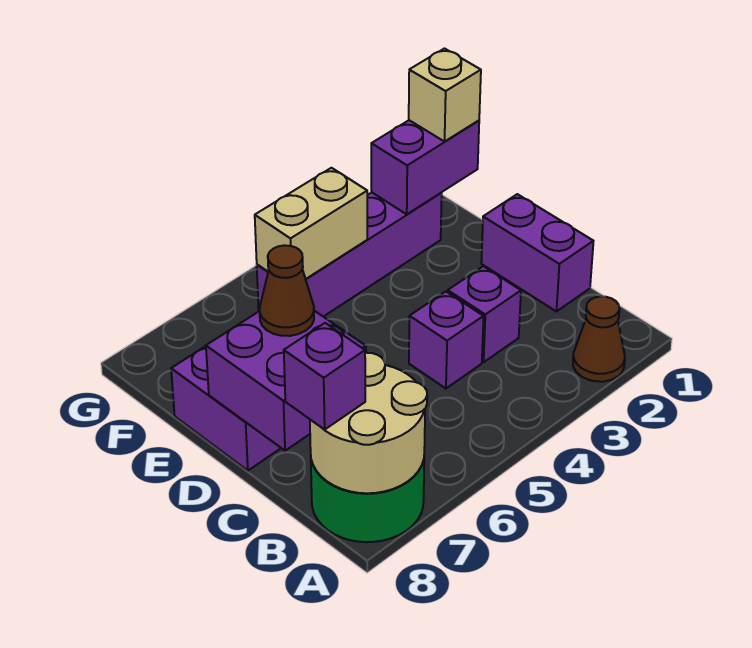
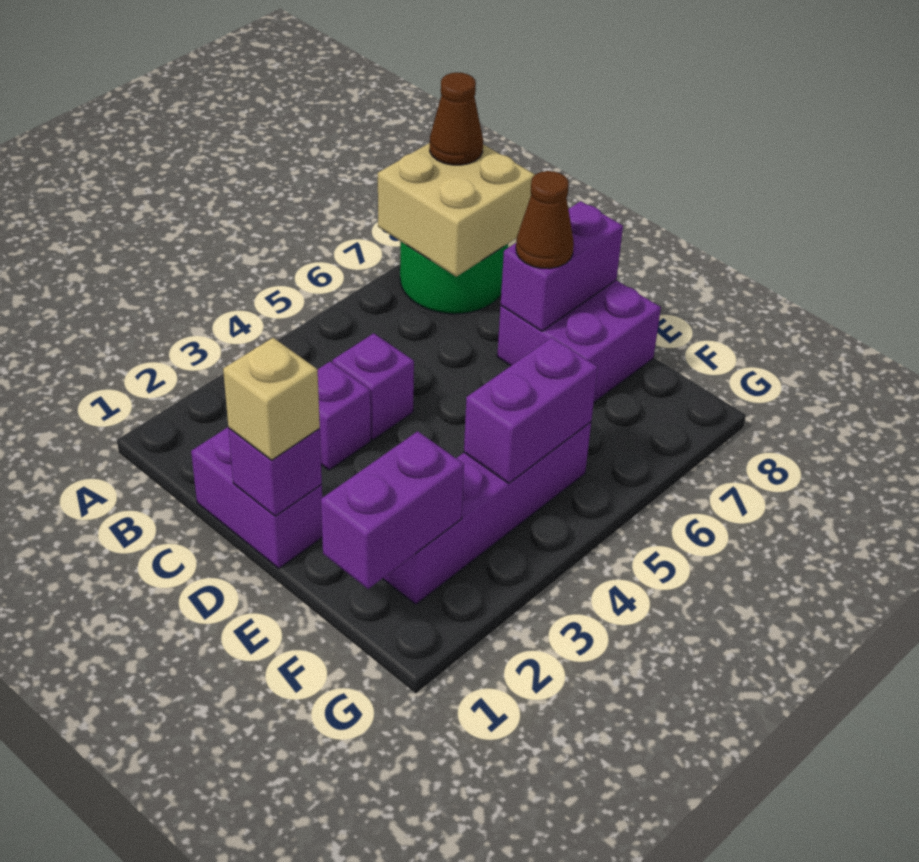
brown 1x1 cone [573,297,625,382] -> brown 1x1 cone moved to [430,72,483,165]
tan 2x2 round brick [310,353,427,493] -> tan 2x2 brick [378,143,535,277]
purple 1x1 brick [284,323,365,430] -> purple 1x1 brick moved to [228,428,322,516]
purple 2x2 brick [206,311,366,451] -> purple 1x2 brick [501,201,623,331]
tan 1x1 brick [409,49,481,142] -> tan 1x1 brick moved to [223,338,320,460]
tan 1x2 brick [255,168,367,279] -> purple 1x2 brick [464,338,598,483]

